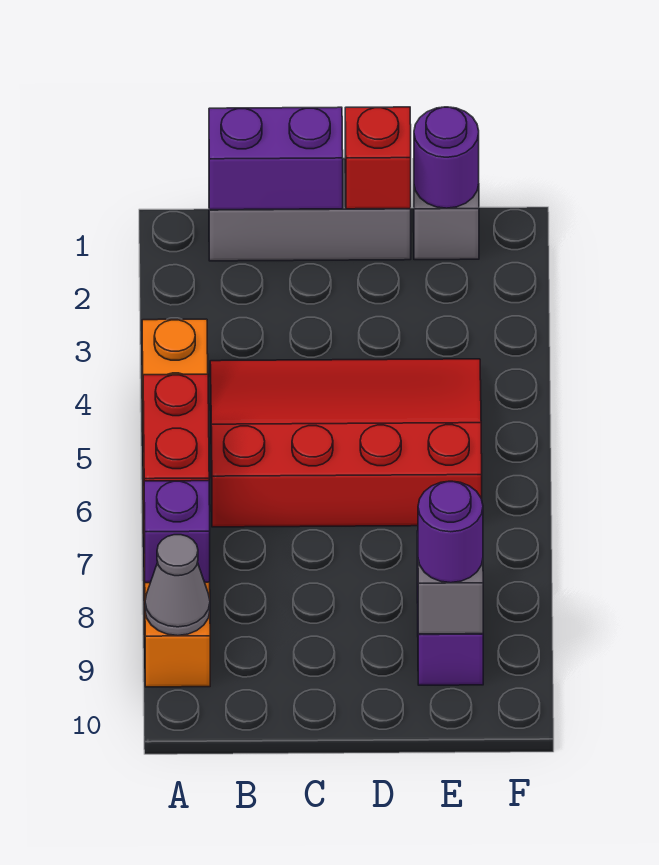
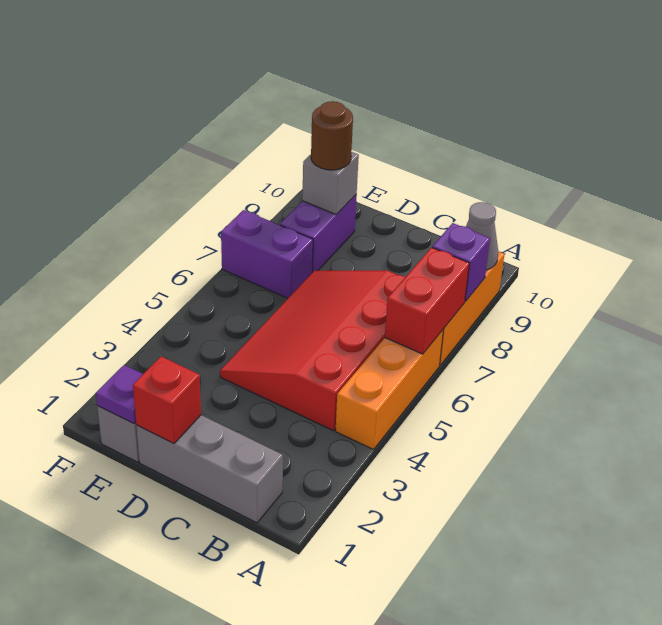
purple 1x2 brick [209,107,343,210] -> purple 1x2 brick moved to [221,210,313,298]
red 3x4 slope [210,359,482,527] -> red 3x4 slope turned to [220,271,405,431]
purple 1x1 round brick [414,107,479,208] -> purple 1x1 plate [96,365,143,423]
purple 1x1 round brick [418,481,483,583] -> brown 1x1 round brick [311,101,353,170]

